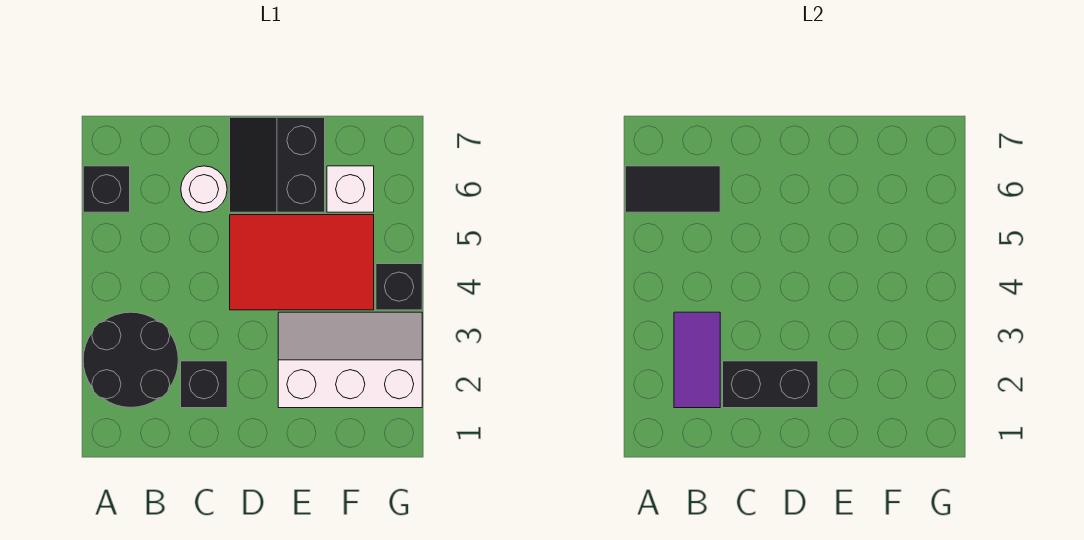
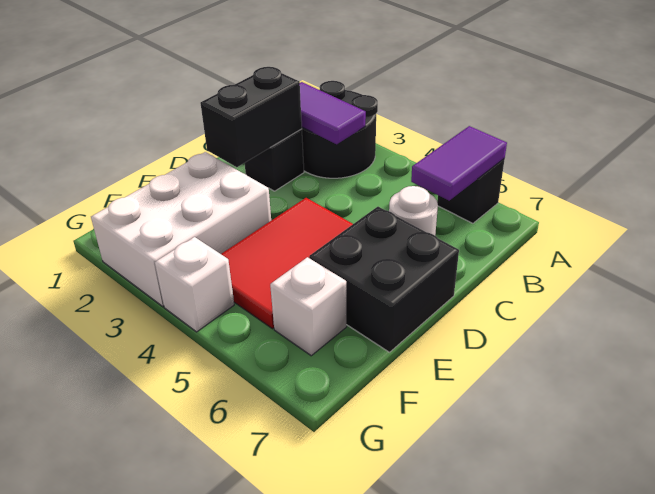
black 1x2 tile [625,166,720,212] -> purple 1x2 tile [411,126,507,200]
black 2x2 slope [230,117,325,212] -> black 2x2 brick [309,207,459,352]
white 2x3 slope [278,312,422,408] -> white 2x3 brick [91,152,271,306]
black 1x1 brick [376,264,422,310] -> white 1x1 brick [155,237,234,332]

